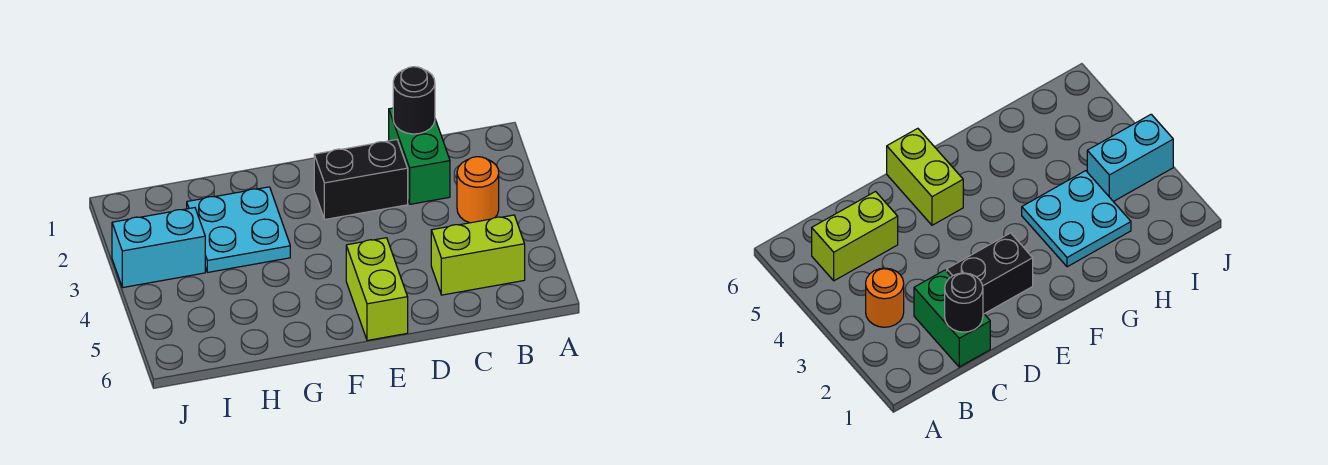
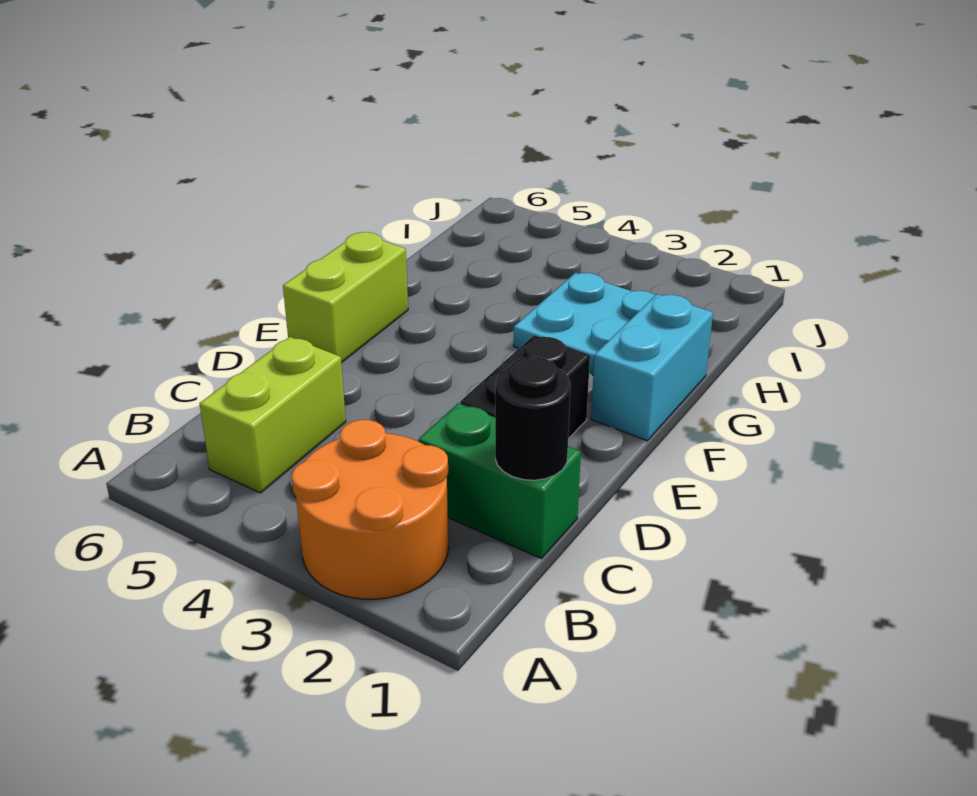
orange 1x1 round brick [457,157,499,223] -> orange 2x2 round brick [292,420,448,599]
lime 1x2 brick [346,238,408,340] -> lime 1x2 brick turned to [283,232,408,363]
cyan 1x2 brick [112,208,205,288] -> cyan 1x2 brick moved to [591,294,713,441]

